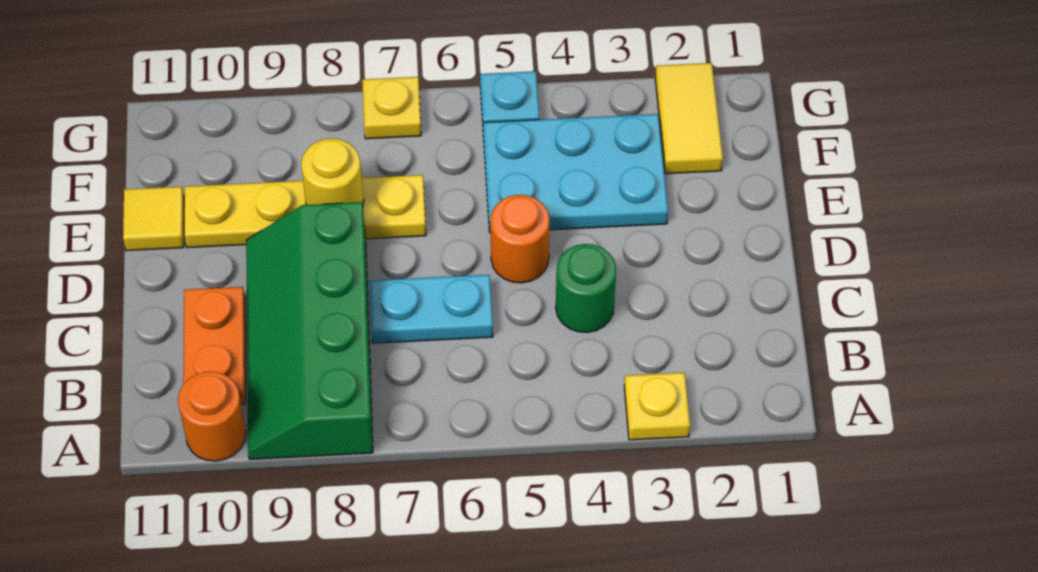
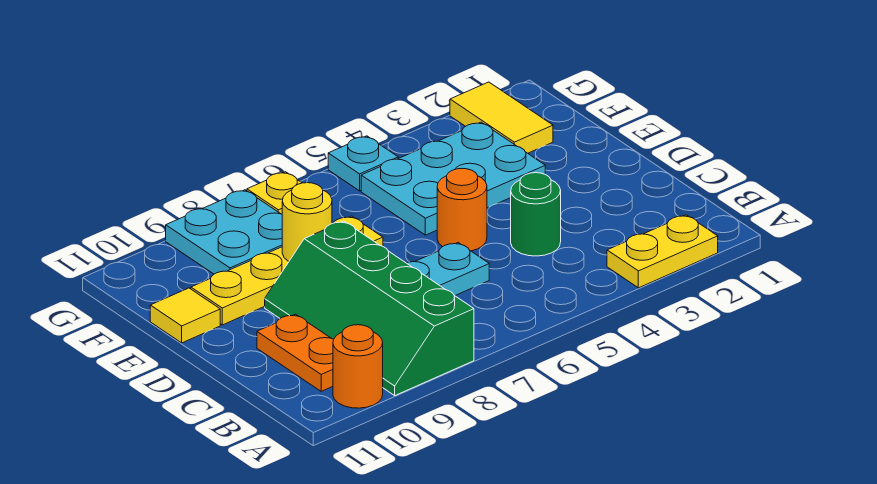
yellow 1x1 plate [624,373,690,440] -> yellow 1x2 plate [607,215,718,288]
none -> cyan 2x2 plate [166,190,282,274]

